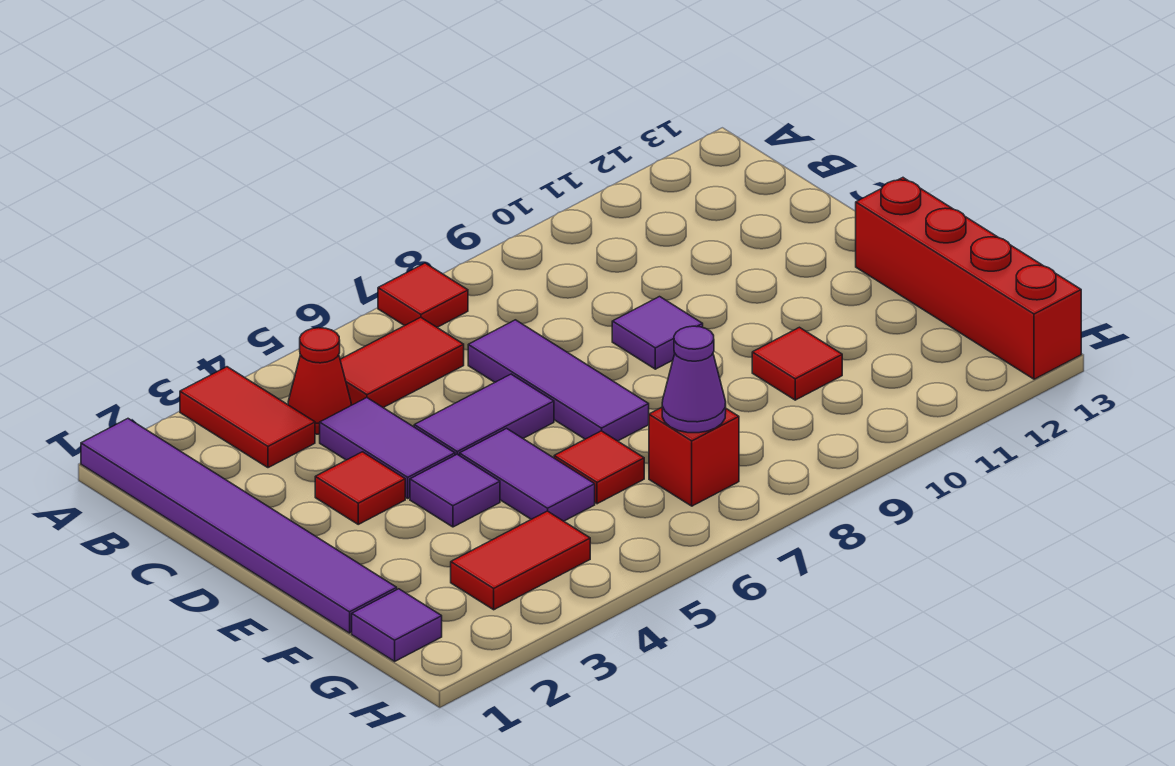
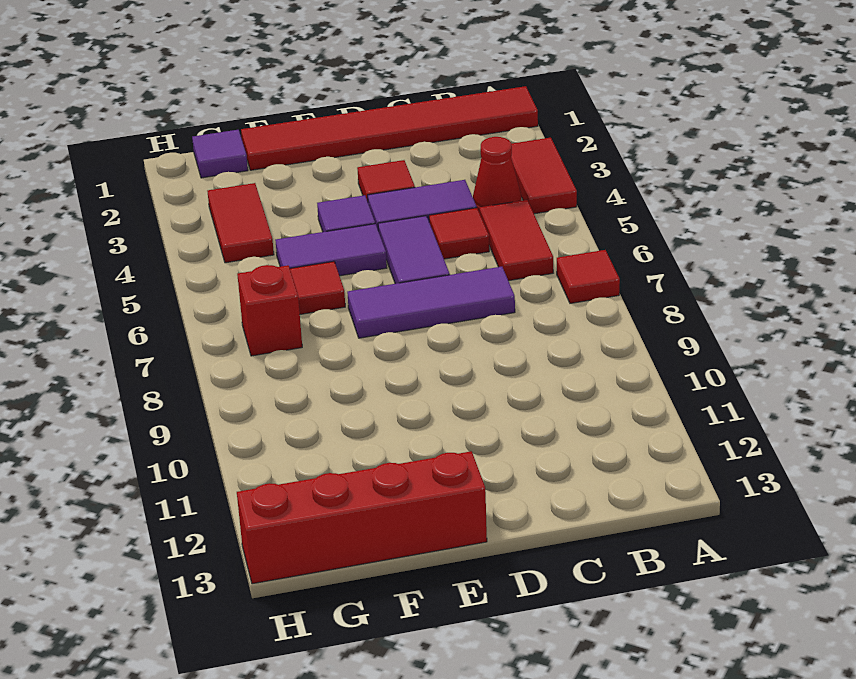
purple 1x6 tile [81,419,397,633] -> red 1x6 tile [241,86,538,170]
red 1x2 tile [180,367,315,468] -> red 1x2 tile turned to [511,138,577,214]
purple 1x1 tile [612,297,703,369] -> none
red 1x1 tile [752,327,842,400] -> red 1x1 tile moved to [429,208,489,259]
purple 1x1 cone [662,326,726,433] -> none

